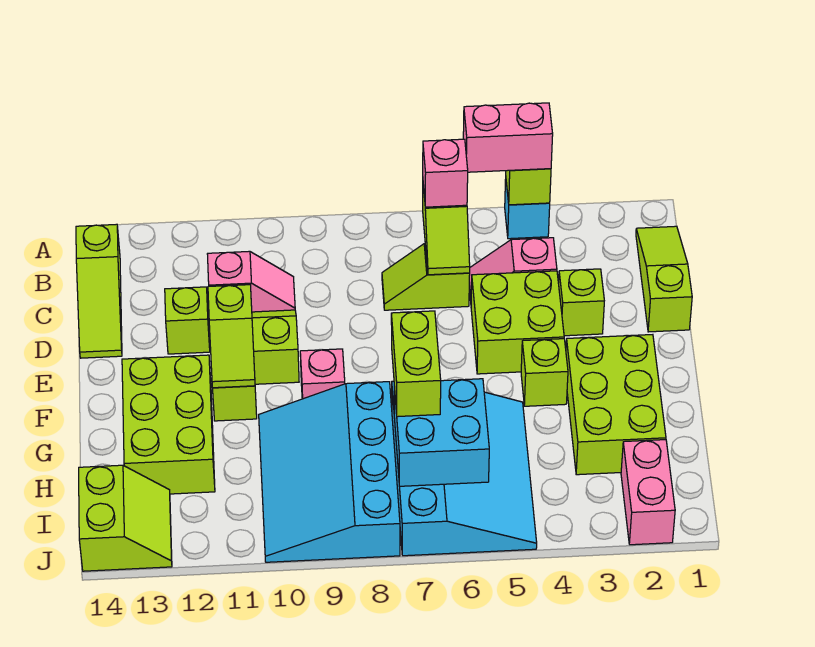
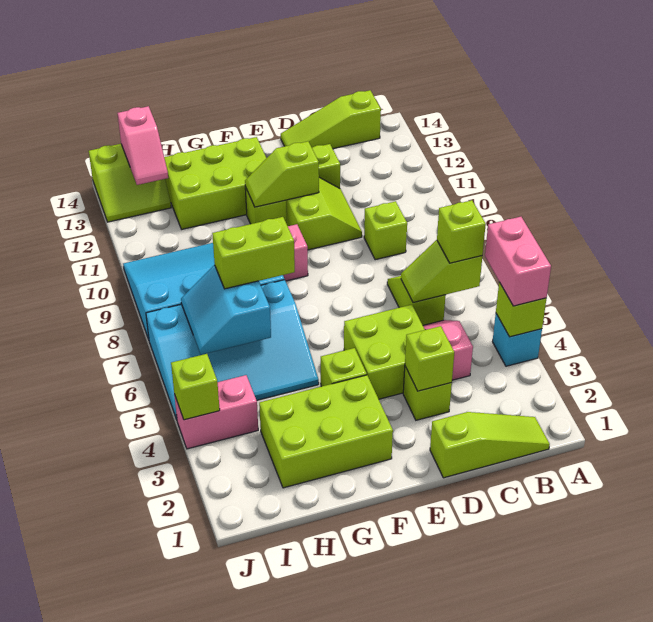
pink 1x1 brick [423,139,468,207] -> lime 1x1 brick [437,200,486,263]
none -> lime 1x1 brick [364,201,407,260]
pink 1x2 slope [207,251,295,312] -> pink 1x2 slope moved to [118,106,168,185]
none -> lime 1x1 brick [405,326,454,391]
cyan 2x2 brick [394,379,489,486] -> cyan 2x2 slope [181,265,271,355]
pink 1x2 brick [621,440,675,545] -> pink 1x2 brick moved to [174,375,258,449]
none -> lime 1x1 brick [171,354,220,420]

